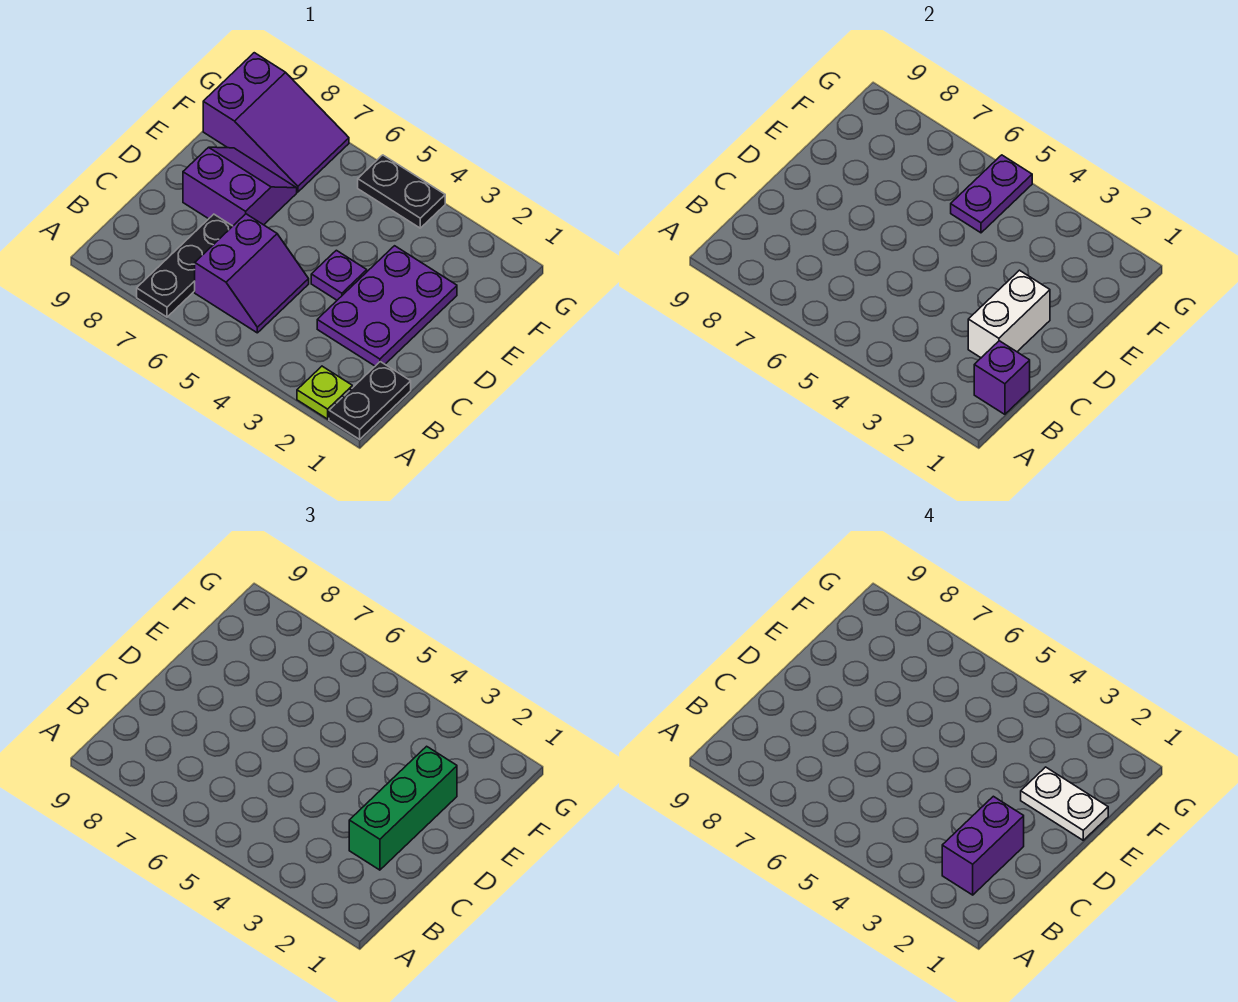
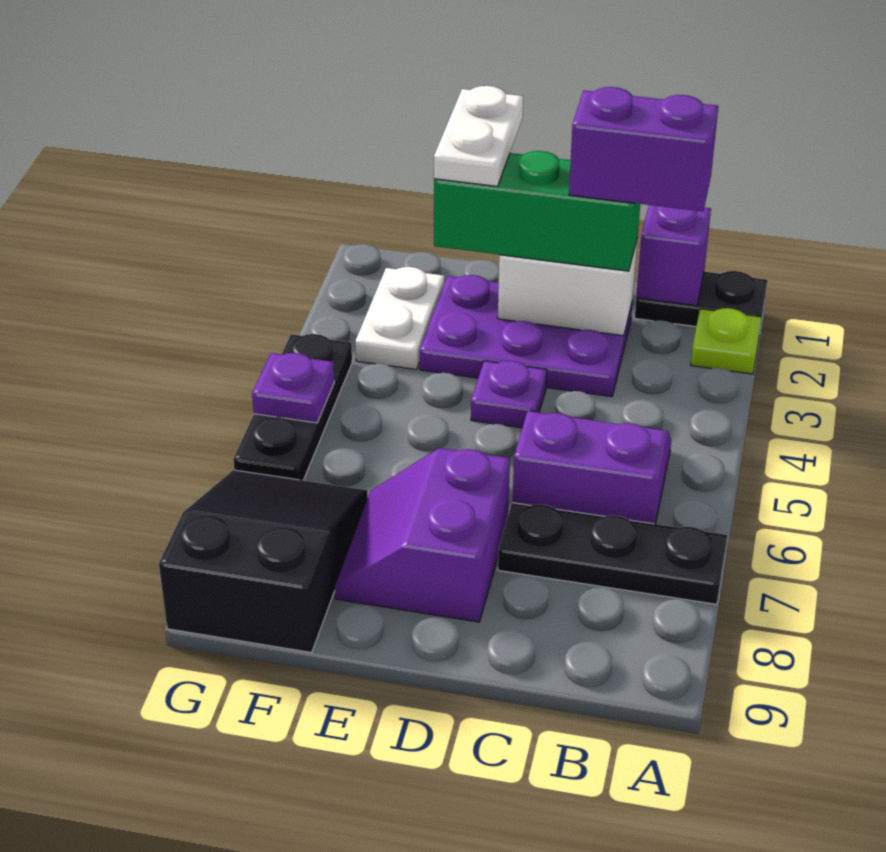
none -> white 1x2 plate [355,267,444,370]
purple 1x2 plate [951,155,1032,233] -> purple 1x1 plate [252,353,334,423]
purple 2x3 slope [203,53,349,192] -> black 2x3 slope [159,470,368,653]
black 1x2 plate [358,155,445,228] -> black 1x3 plate [233,334,352,480]

